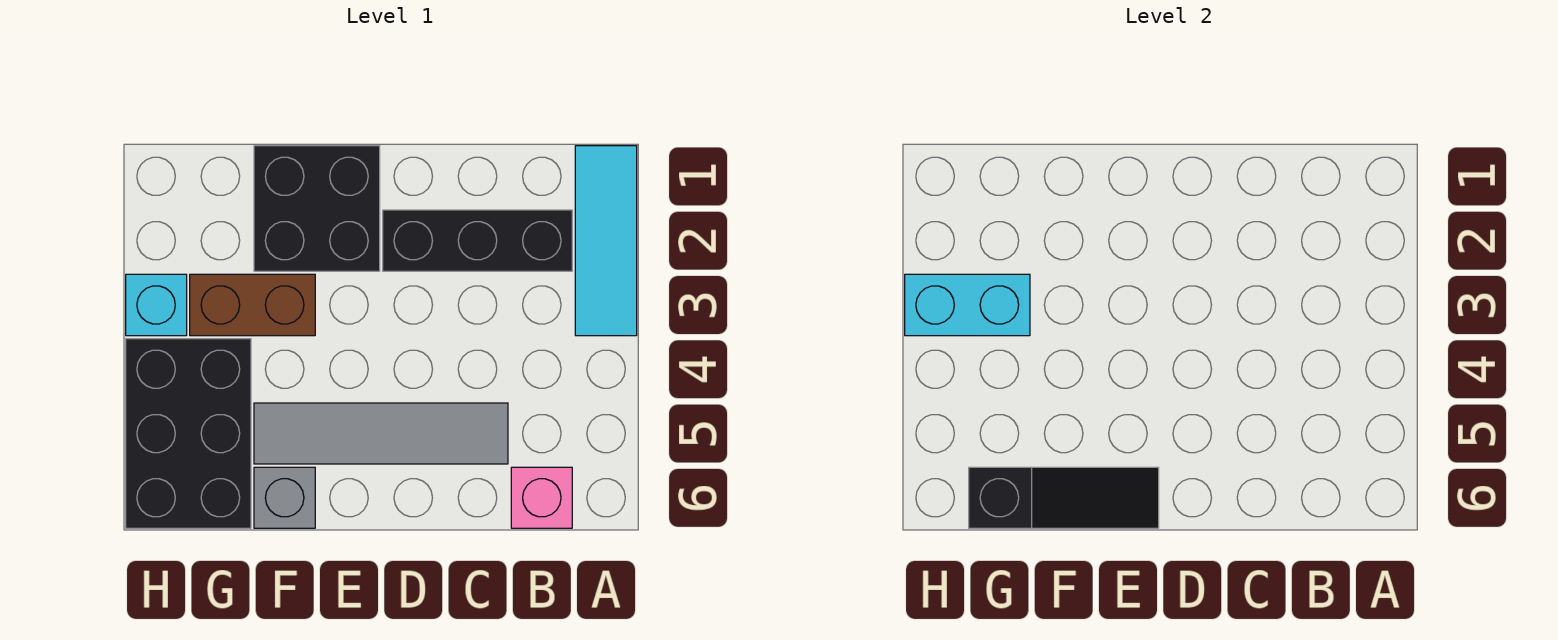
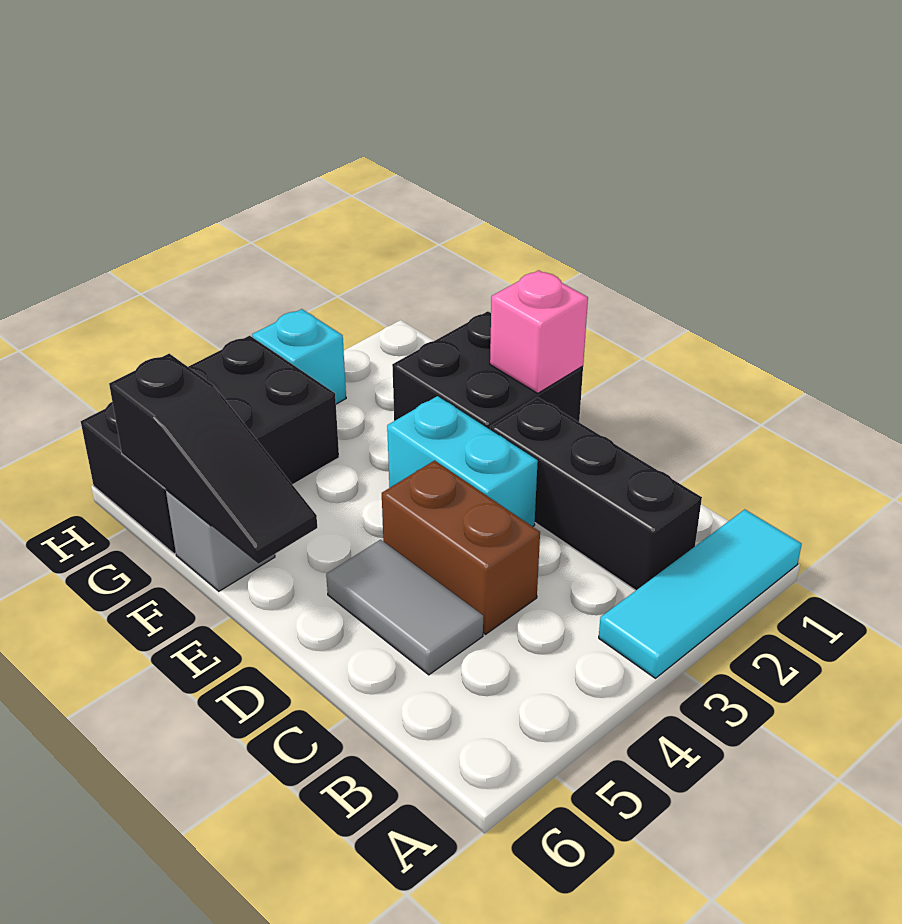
pink 1x1 brick [511,467,572,528] -> pink 1x1 brick moved to [490,270,588,393]
grey 1x4 tile [254,403,508,464] -> grey 1x2 tile [326,540,483,675]
brown 1x2 brick [190,274,315,336] -> brown 1x2 brick moved to [382,461,540,634]
cyan 1x2 brick [905,274,1030,336] -> cyan 1x2 brick moved to [387,396,538,527]

